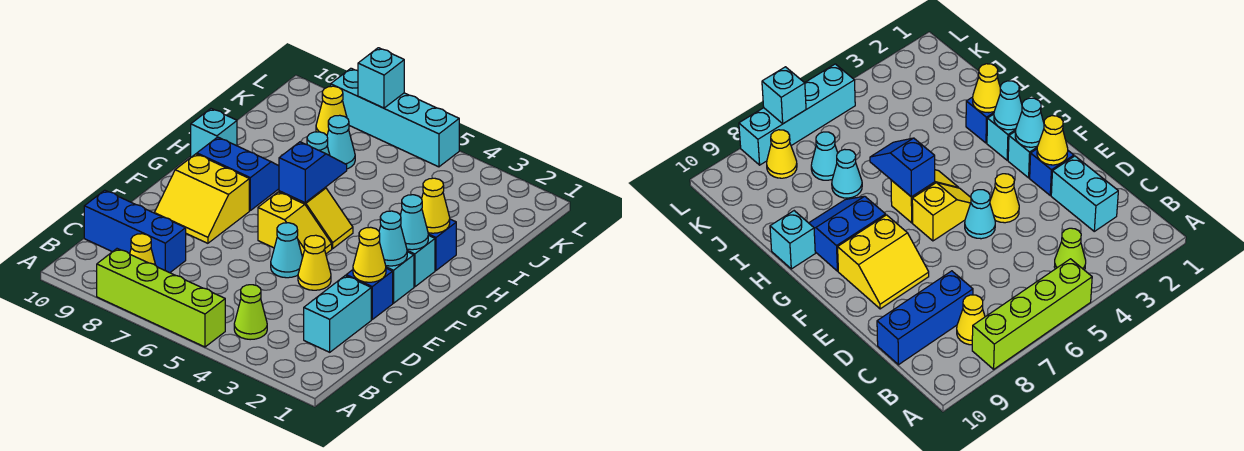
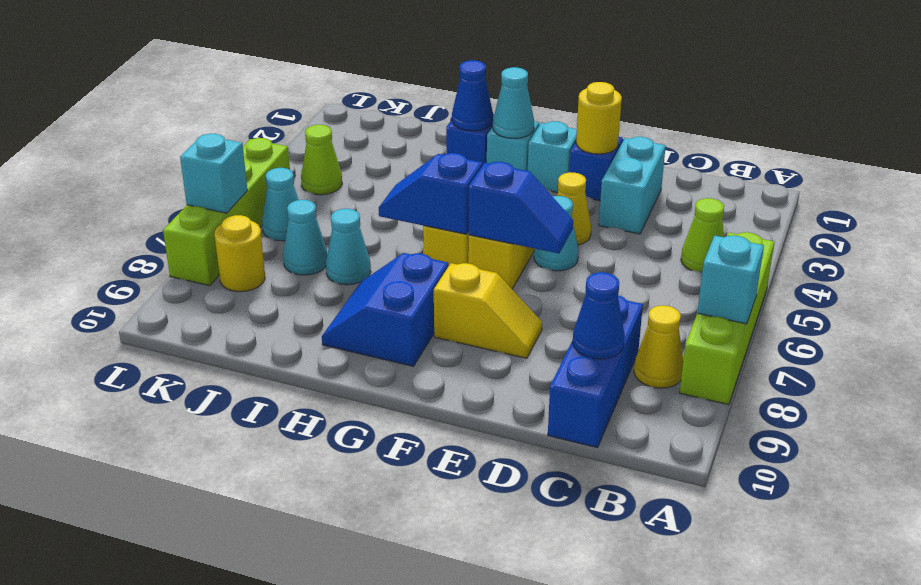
cyan 1x2 brick [304,276,371,352] -> cyan 1x2 brick turned to [599,137,666,234]
none -> blue 1x1 cone [573,272,625,359]
yellow 1x1 cone [353,227,386,282] -> yellow 1x1 round brick [576,82,622,154]
none -> blue 1x2 slope [469,162,573,253]
yellow 2x2 slope [154,154,249,243] -> yellow 1x2 slope [434,263,542,358]
cyan 1x1 cone [379,211,407,266] -> cyan 1x1 cone moved to [262,168,299,241]
yellow 1x1 cone [422,178,450,233] -> blue 1x1 cone [452,60,493,131]
cyan 1x1 brick [191,109,237,157] -> cyan 1x1 brick moved to [697,236,764,324]
none -> lime 1x1 cone [301,125,342,195]
yellow 1x1 cone [316,86,347,135] -> yellow 1x1 round brick [214,215,265,292]
cyan 1x4 brick [331,68,459,167] -> lime 1x4 brick [163,138,290,286]

